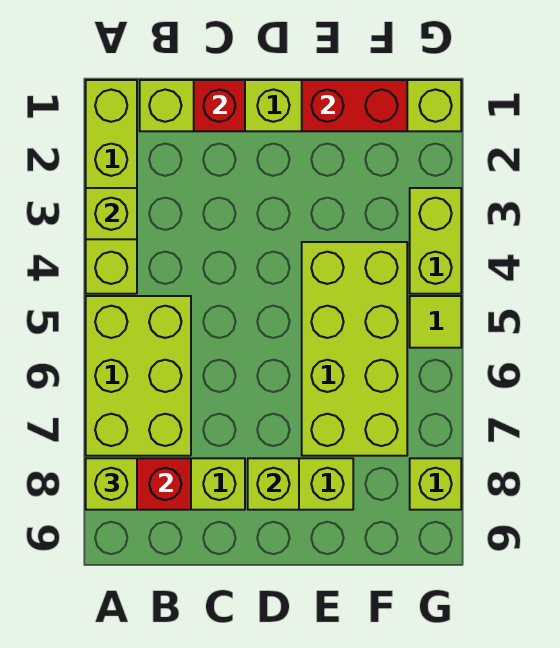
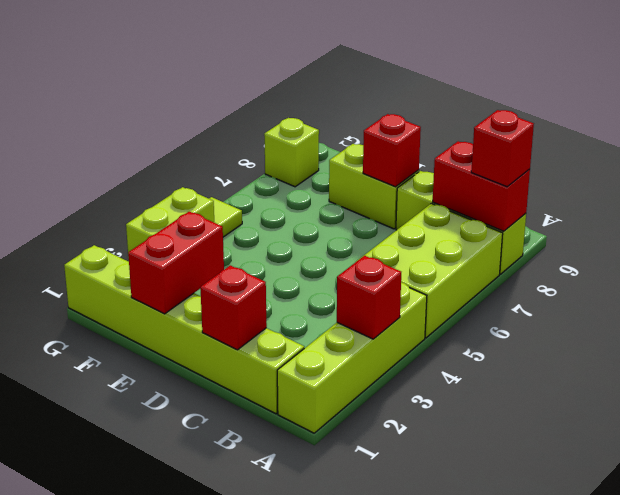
lime 1x1 brick [86,188,137,239] -> red 1x1 brick [337,256,401,339]
lime 1x1 brick [86,458,137,510] -> red 1x1 brick [471,110,534,187]
lime 1x1 brick [248,458,299,510] -> red 1x1 brick [363,114,421,187]
red 1x2 brick [302,80,407,131] -> red 1x2 brick turned to [128,212,224,314]
lime 2x4 brick [302,242,407,456] -> none

